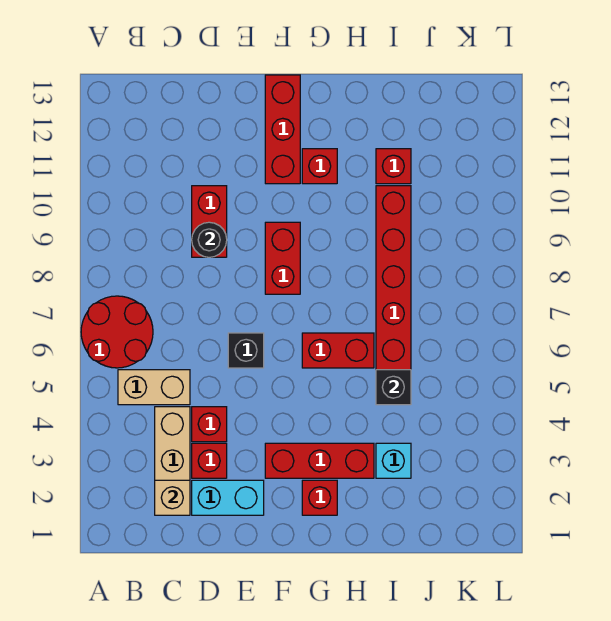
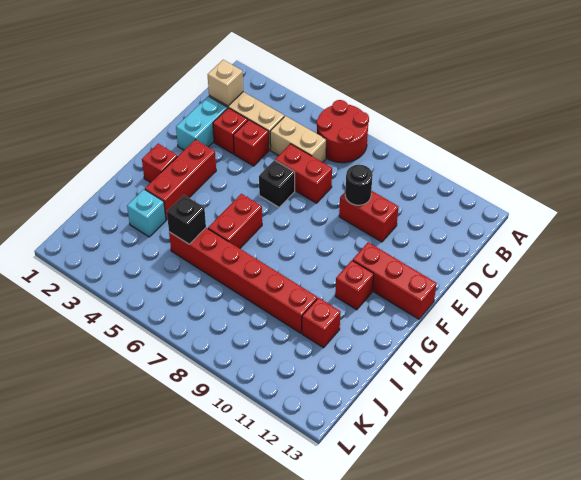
tan 1x2 brick [118,370,190,405] -> tan 1x2 brick turned to [270,116,326,162]
red 1x2 brick [265,222,300,294] -> red 1x2 brick moved to [275,144,332,203]

